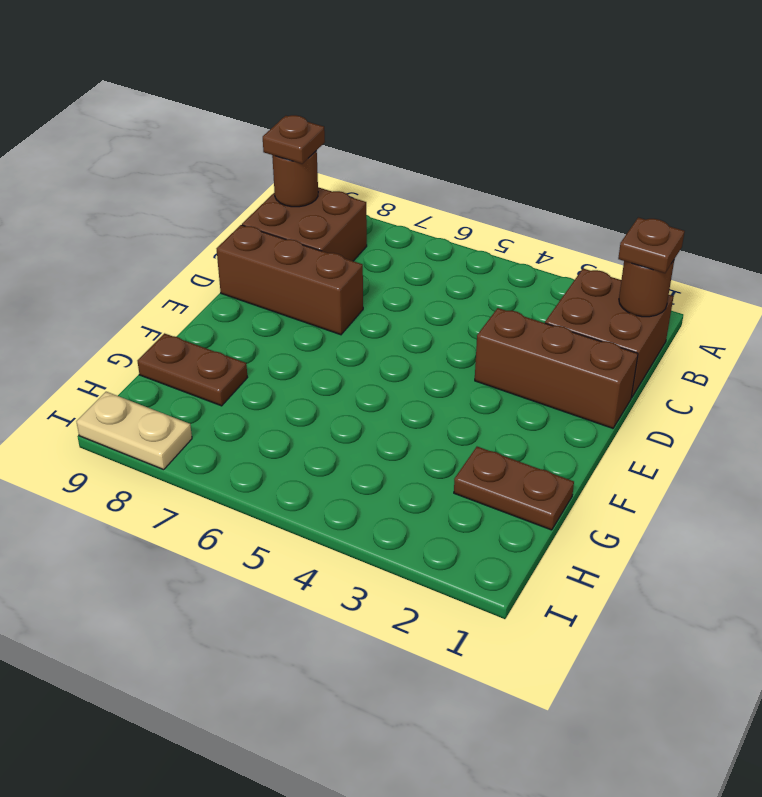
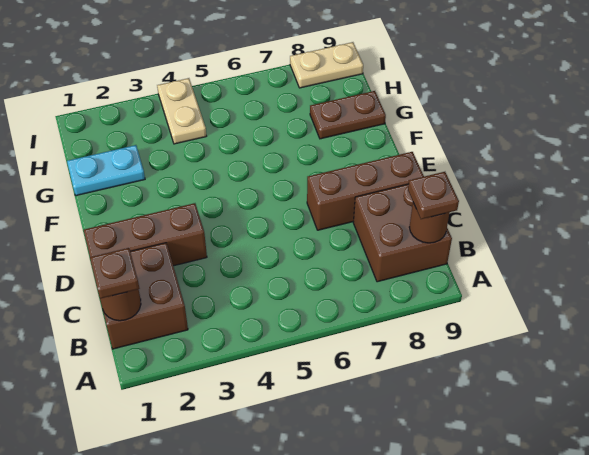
brown 1x2 plate [454,447,574,530] -> cyan 1x2 plate [67,145,145,196]
none -> tan 1x2 plate [157,78,206,144]

